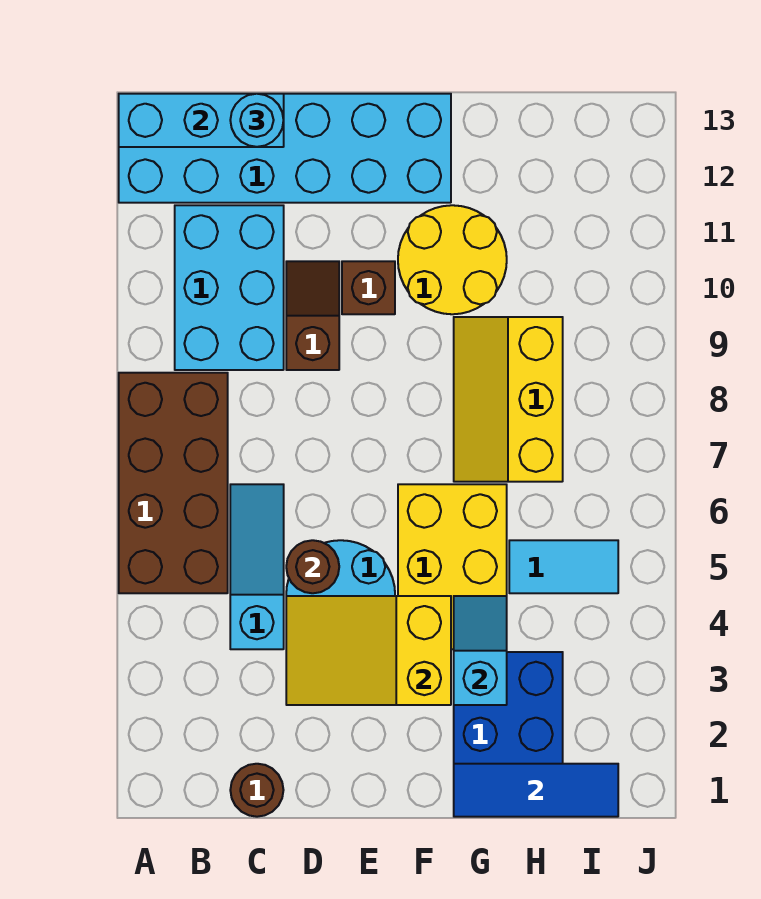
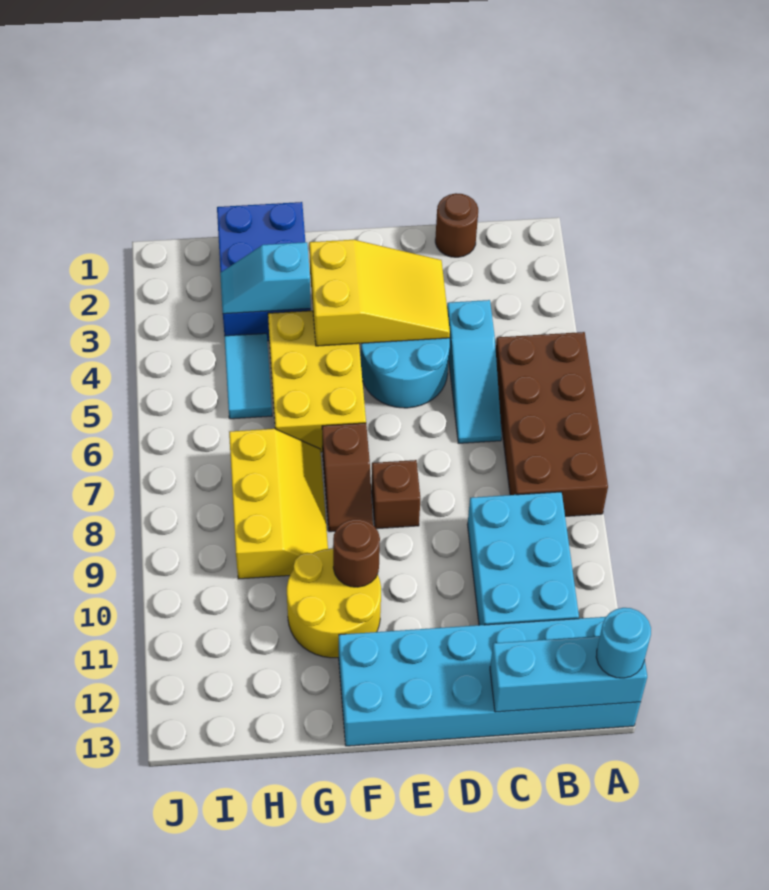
cyan 1x1 round brick [230,94,283,147] -> cyan 1x1 round brick moved to [596,608,651,678]
brown 1x1 round brick [286,540,339,593] -> brown 1x1 round brick moved to [333,519,380,587]
brown 1x2 slope [286,261,339,370] -> brown 1x2 slope moved to [322,423,373,532]
brown 1x1 brick [342,261,395,314] -> brown 1x1 brick moved to [372,460,420,529]
blue 1x3 tile [454,764,618,817] -> none
cyan 1x2 slope [454,596,507,705] -> cyan 1x2 slope turned to [220,242,311,314]
cyan 1x2 tile [509,540,618,593] -> cyan 1x2 tile turned to [224,333,272,419]

